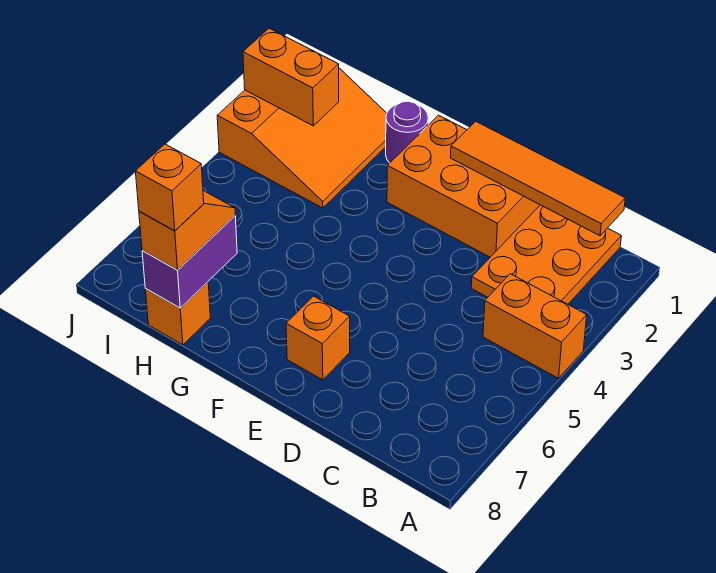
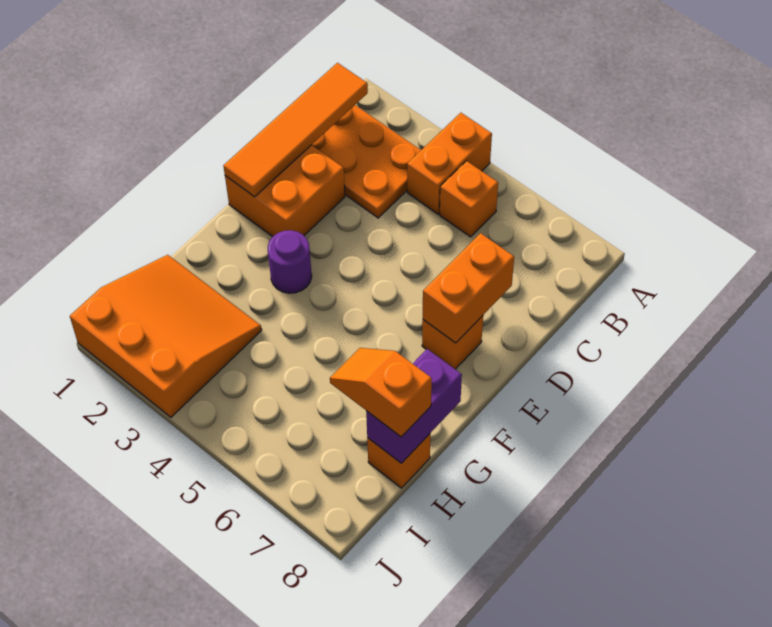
orange 2x3 brick [387,115,540,257] -> orange 2x2 brick [225,145,345,236]
purple 1x1 round brick [386,101,428,163] -> purple 1x1 round brick moved to [268,230,312,293]
purple 1x2 brick [142,216,237,308] -> purple 1x2 brick turned to [366,349,462,463]
orange 1x1 brick [135,144,204,231] -> orange 1x1 brick moved to [439,161,498,237]
orange 1x2 brick [243,28,339,126] -> orange 1x2 brick moved to [423,233,514,343]

